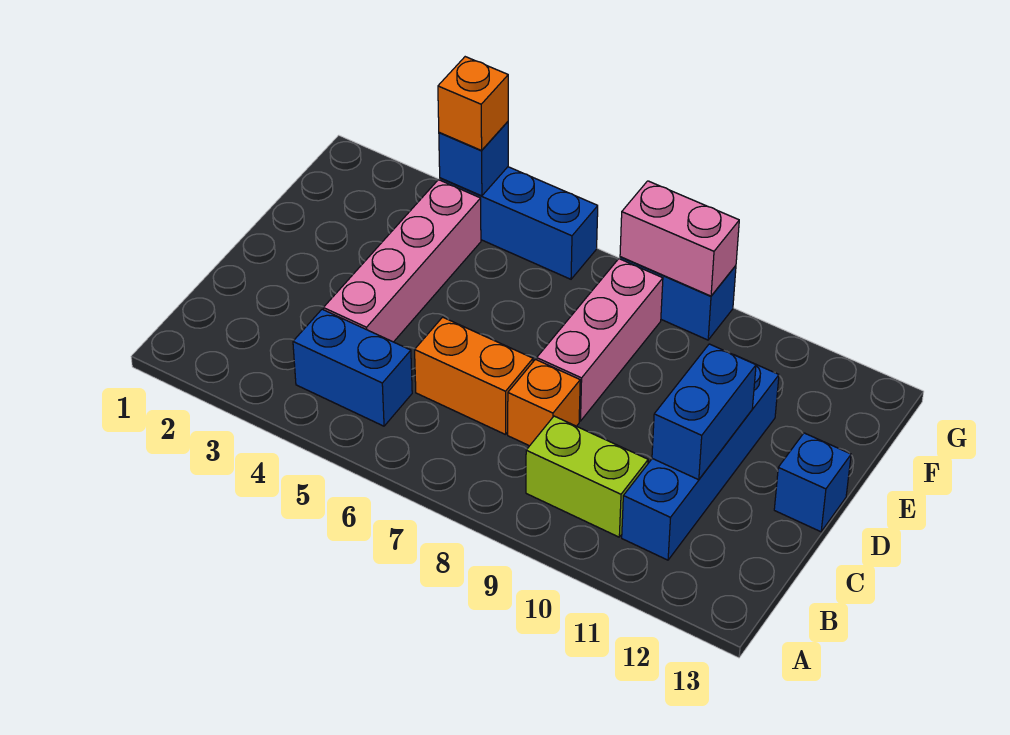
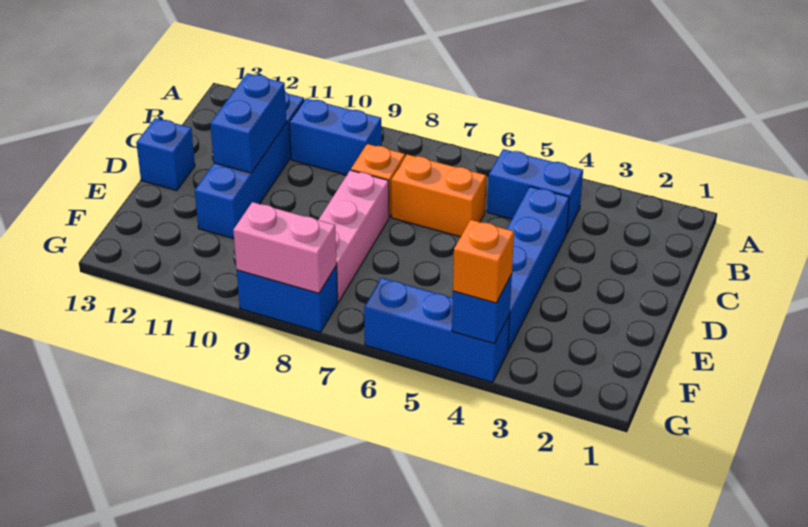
lime 1x2 brick [526,416,648,537] -> blue 1x2 brick [289,98,382,175]
pink 1x4 brick [323,180,481,342] -> blue 1x4 brick [507,187,569,351]

